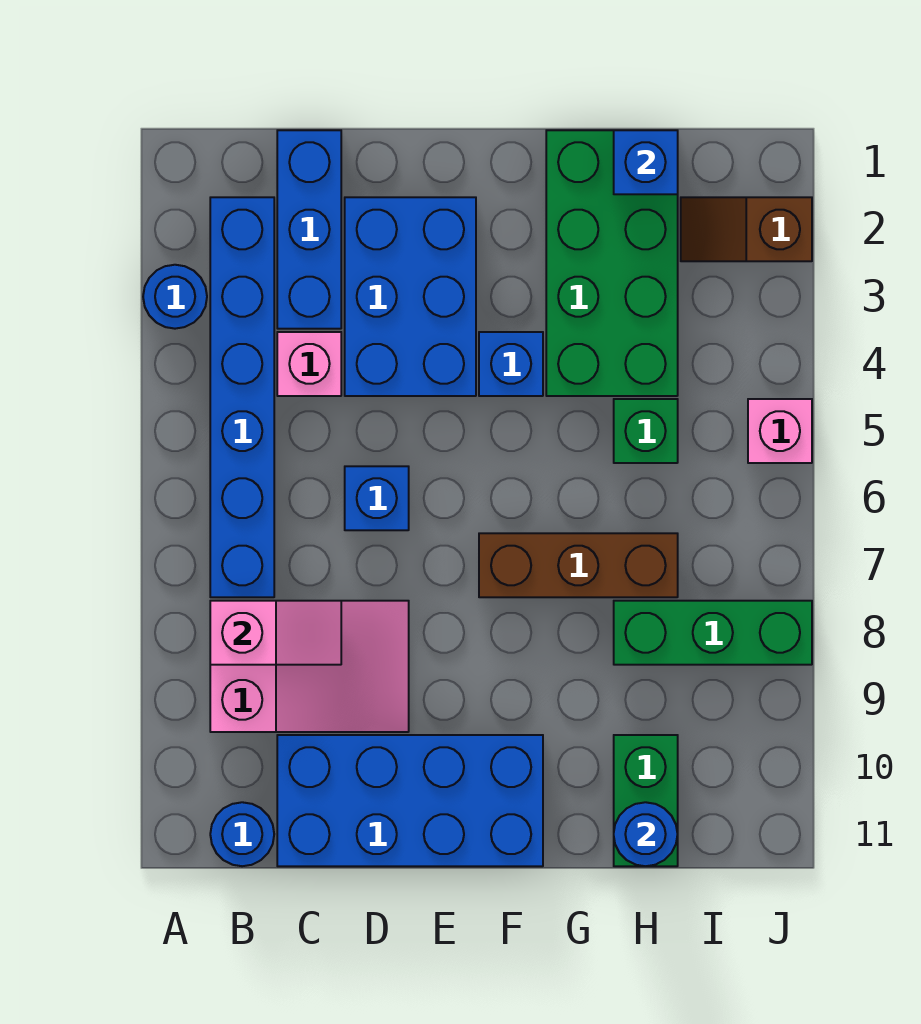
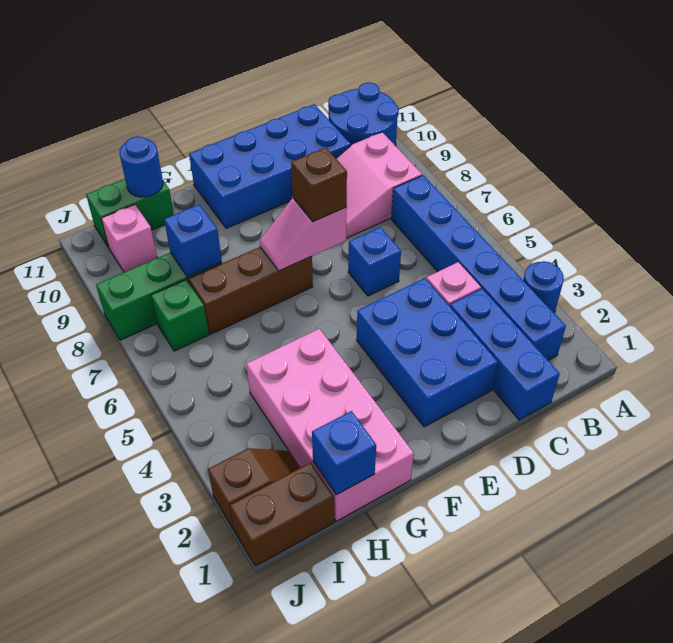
pink 1x2 slope [210,601,341,665] -> pink 1x2 slope moved to [259,198,347,271]
blue 1x1 round brick [210,802,274,866] -> blue 2x2 round brick [328,82,399,146]
none -> brown 1x1 brick [291,147,347,222]
blue 1x1 brick [479,332,543,396] -> blue 1x1 brick moved to [164,204,222,277]
green 2x4 brick [546,130,678,396] -> pink 2x4 brick [246,329,414,521]
green 1x1 brick [614,399,678,463] -> green 1x1 brick moved to [151,280,209,351]
green 1x2 brick [614,735,678,866] -> green 1x2 brick turned to [86,179,174,248]
none -> brown 1x2 brick [230,463,334,566]
pink 1x1 brick [748,399,812,463] -> pink 1x1 brick moved to [101,205,157,272]

